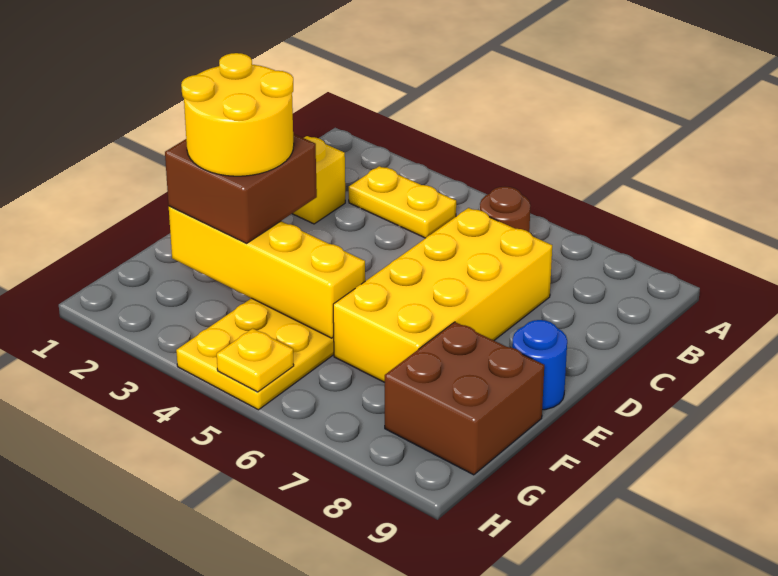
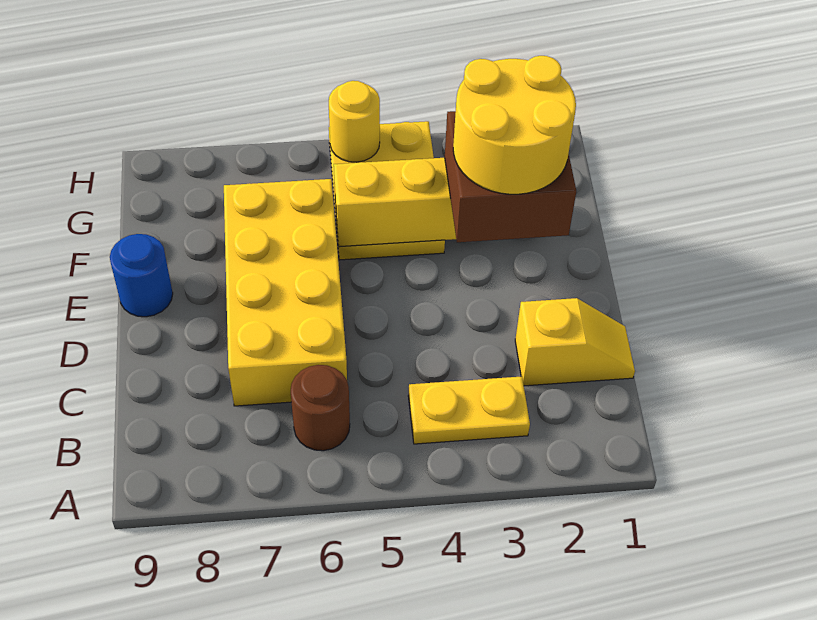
brown 2x2 brick [385,322,544,475] -> none
yellow 1x1 plate [217,328,294,392] -> yellow 1x1 round brick [329,81,380,162]

